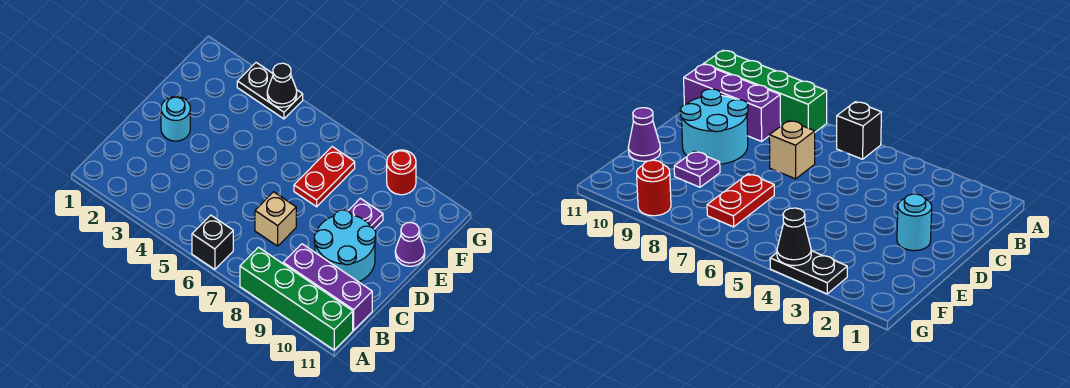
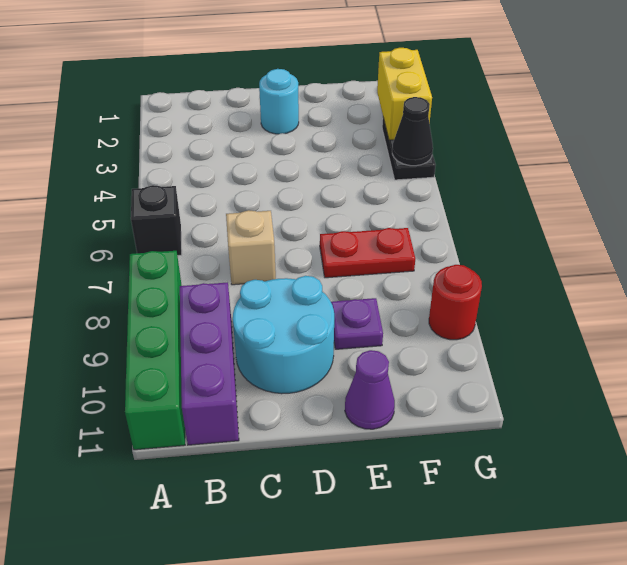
none -> yellow 1x2 brick [377,48,432,140]

